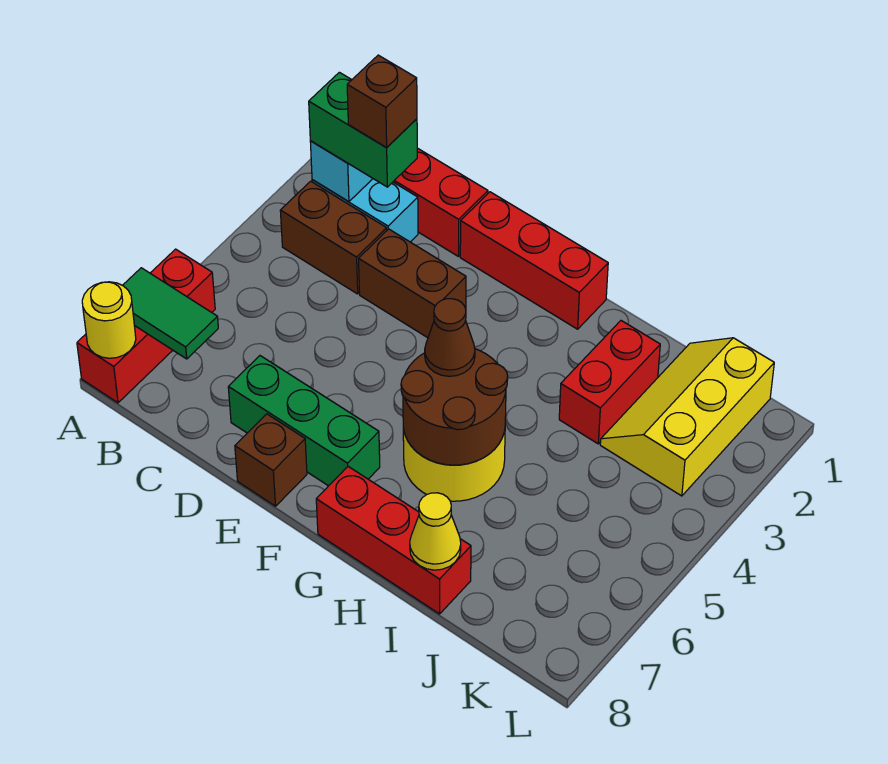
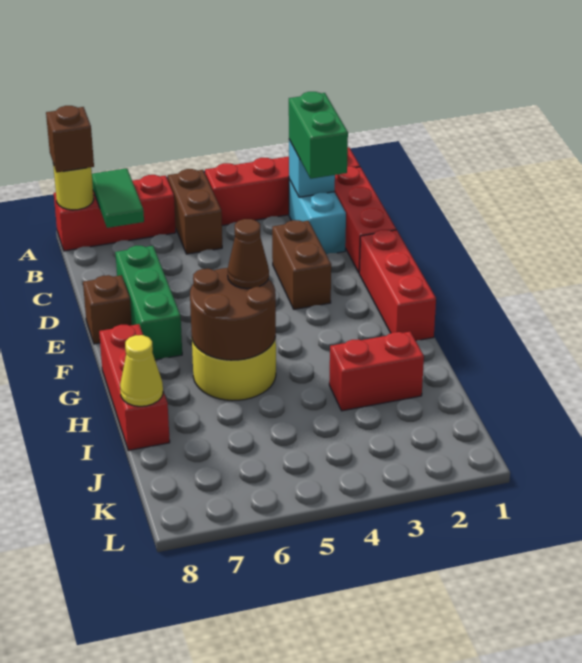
none -> red 1x4 brick [205,147,360,225]
brown 1x2 brick [280,181,387,294] -> brown 1x2 brick moved to [168,169,222,254]
brown 1x1 brick [347,55,417,148] -> brown 1x1 brick moved to [46,106,94,172]
yellow 2x3 slope [600,338,774,496] -> none

